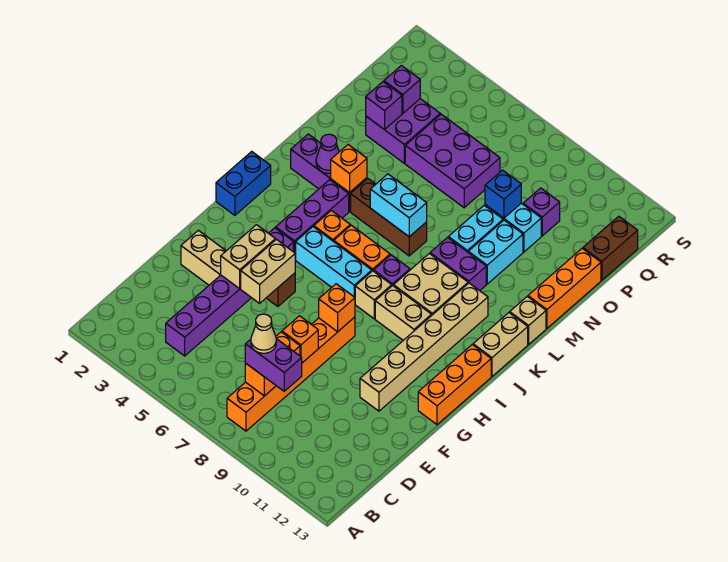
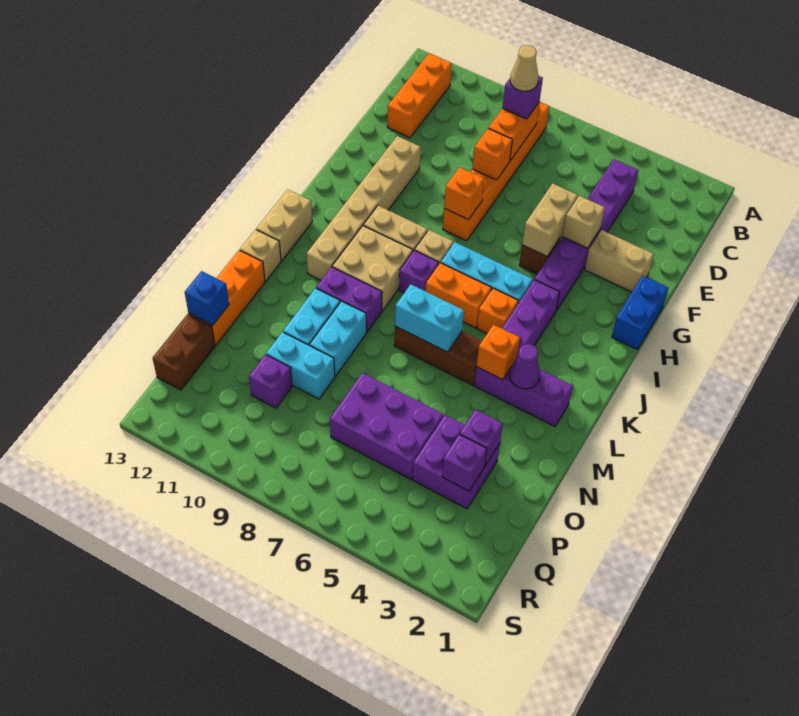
purple 1x2 brick [245,339,302,391] -> purple 1x1 brick [503,76,543,119]
tan 1x2 brick [221,225,275,289] -> tan 1x1 brick [562,196,605,248]
orange 1x3 brick [418,345,491,425] -> orange 1x3 brick moved to [387,53,452,138]
blue 1x2 brick [216,151,271,215] -> blue 1x2 brick moved to [612,276,668,350]
blue 1x1 brick [485,170,521,218] -> blue 1x1 brick moved to [185,271,229,325]

